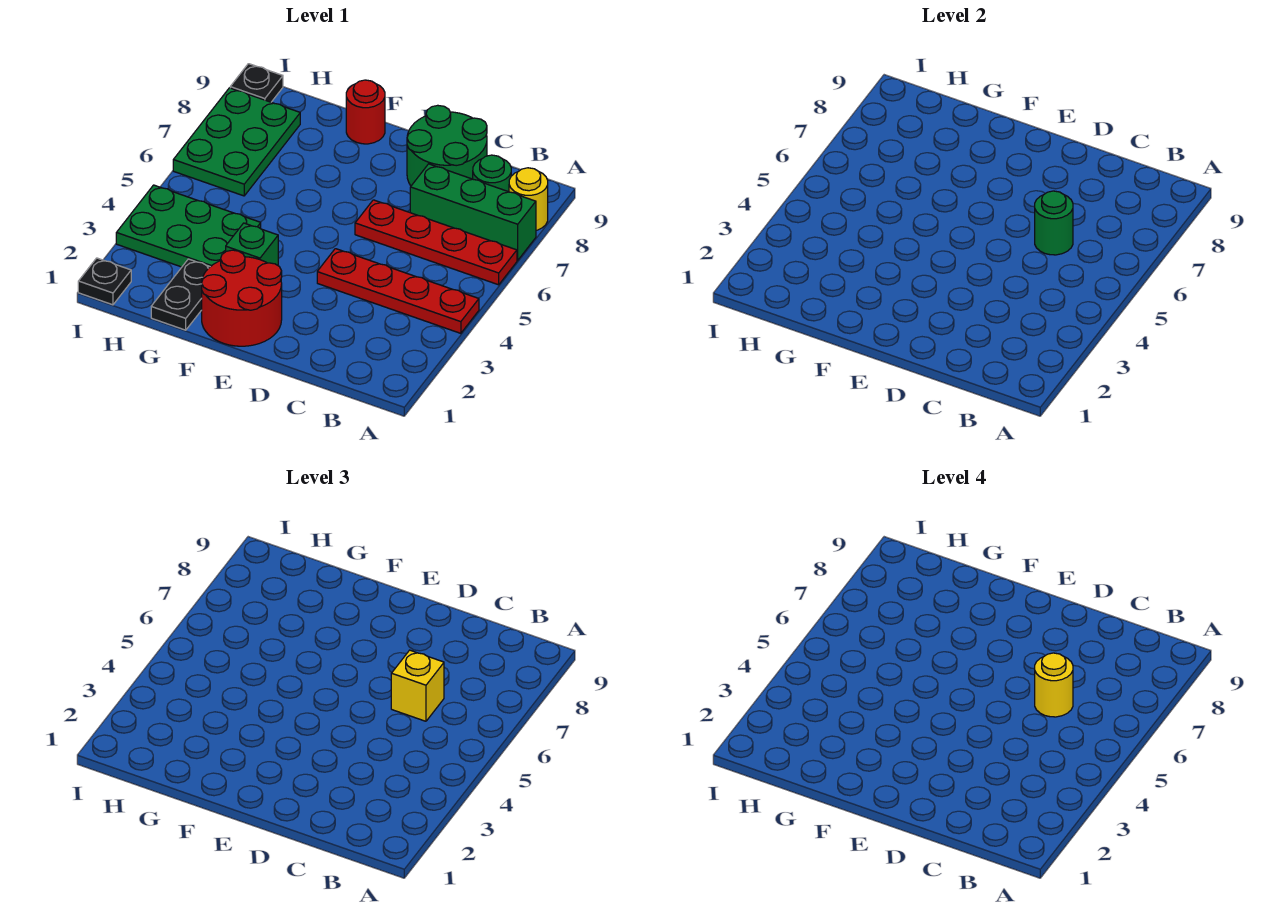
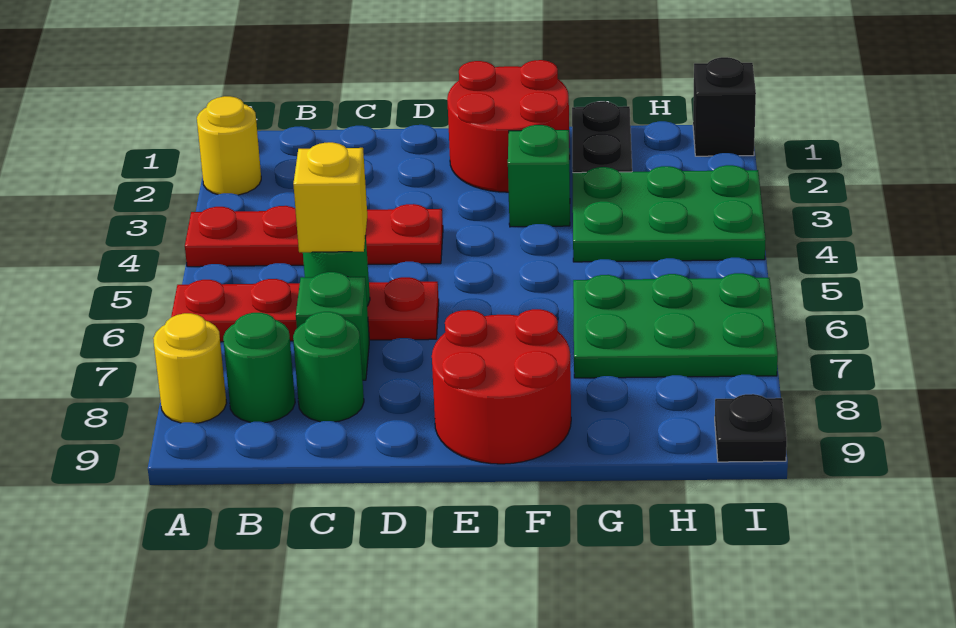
green 1x3 brick [410,164,536,260] -> green 1x1 brick [296,272,369,380]
yellow 1x1 round brick [1035,653,1073,717] -> yellow 1x1 round brick moved to [197,96,261,195]
green 2x2 round brick [407,105,487,186] -> green 1x1 round brick [293,312,364,422]
red 1x1 round brick [346,80,385,144] -> red 2x2 round brick [432,309,571,464]
green 2x3 plate [173,88,300,196] -> green 2x3 plate turned to [573,273,778,378]
black 1x1 plate [78,258,131,305] -> black 1x1 brick [693,57,756,156]

